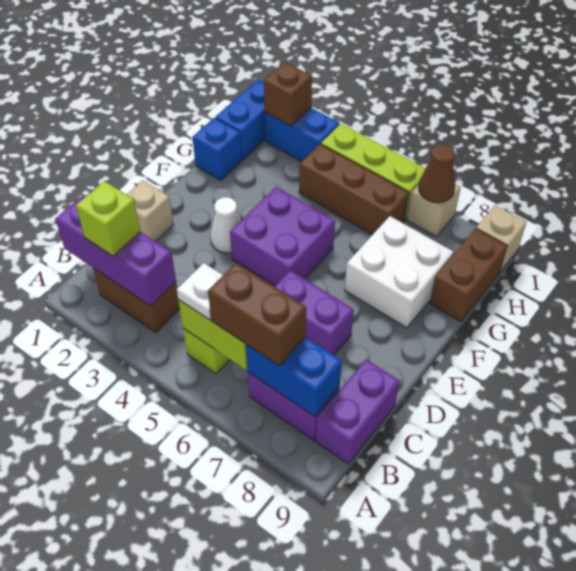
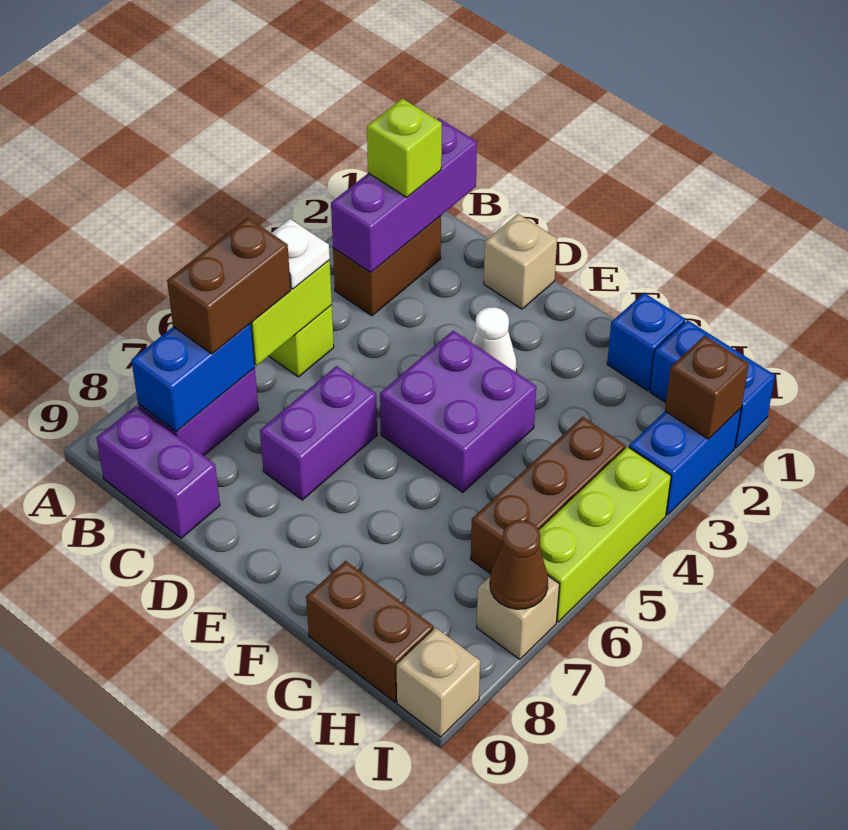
white 2x2 brick [345,216,453,328] -> none

